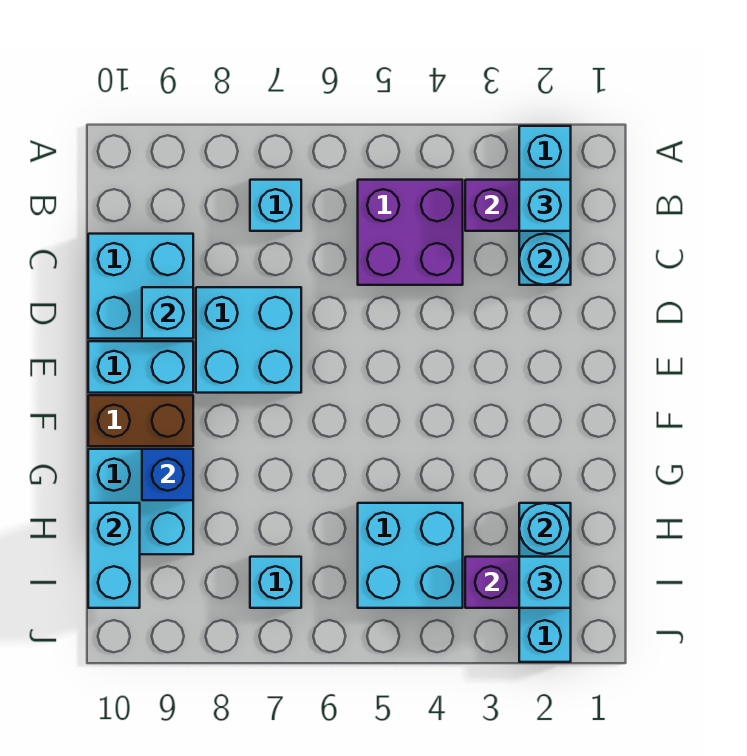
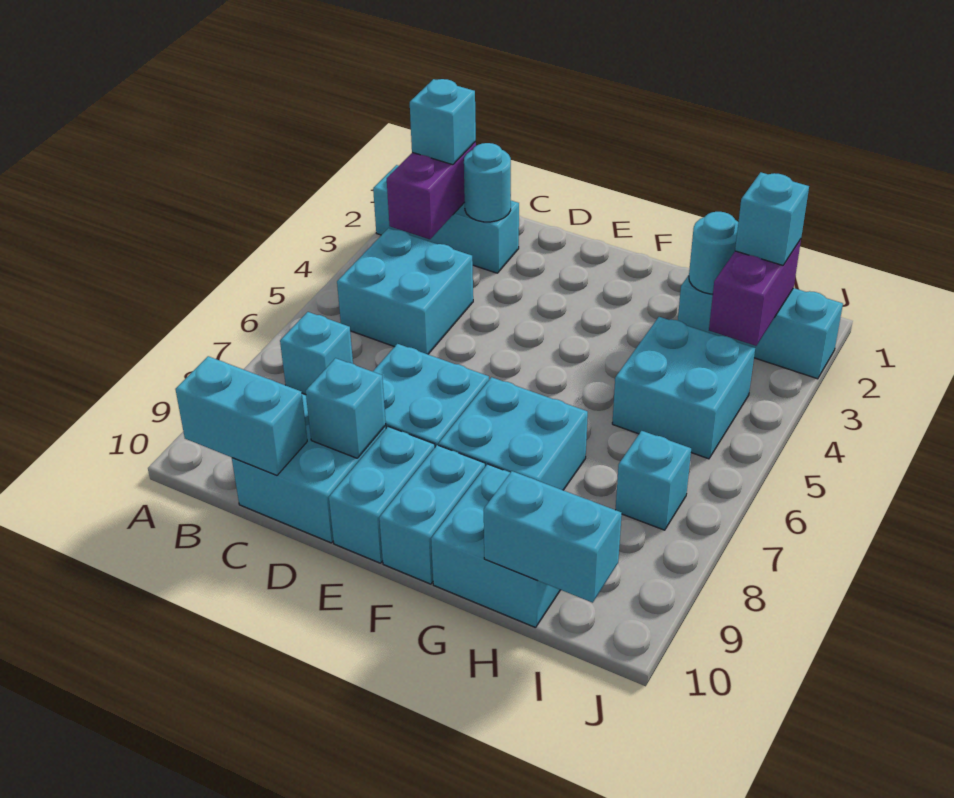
purple 2x2 brick [358,180,463,285] -> cyan 2x2 brick [337,228,473,354]
none -> cyan 1x2 brick [175,356,307,475]
none -> cyan 2x2 brick [439,377,588,490]
brown 1x2 brick [88,395,193,446] -> cyan 1x2 brick [379,445,485,584]
blue 1x1 brick [142,449,193,500] -> none

